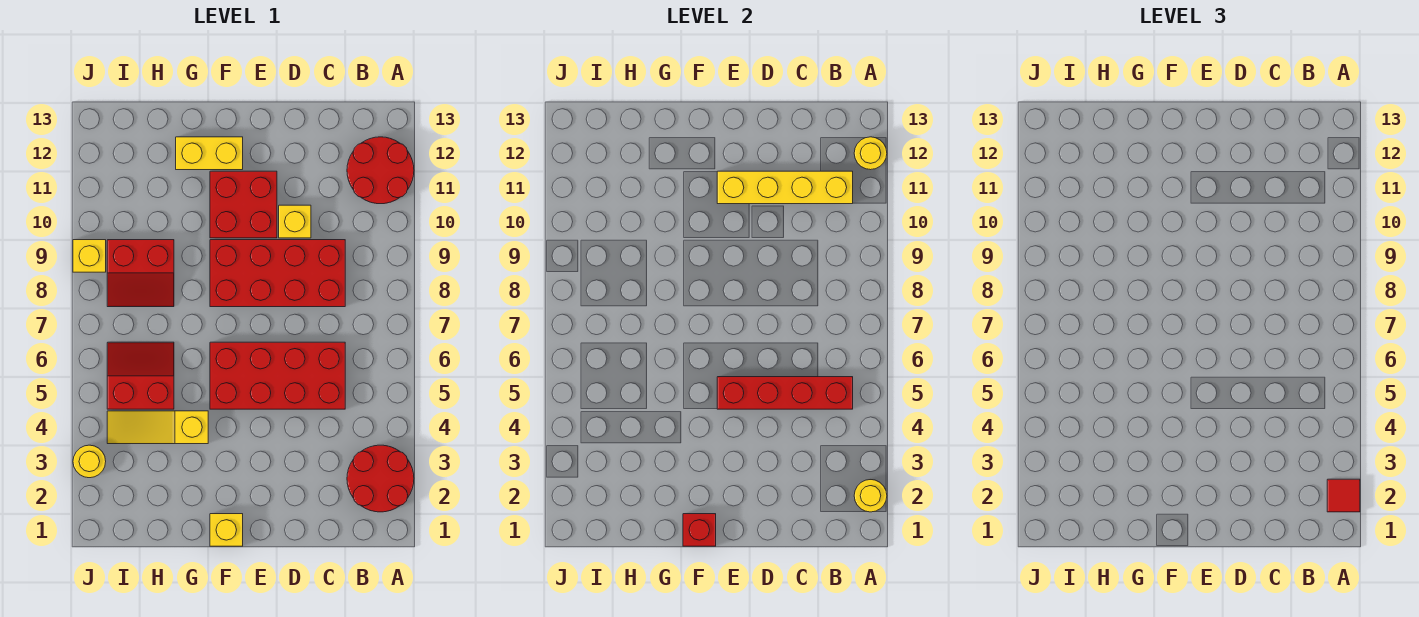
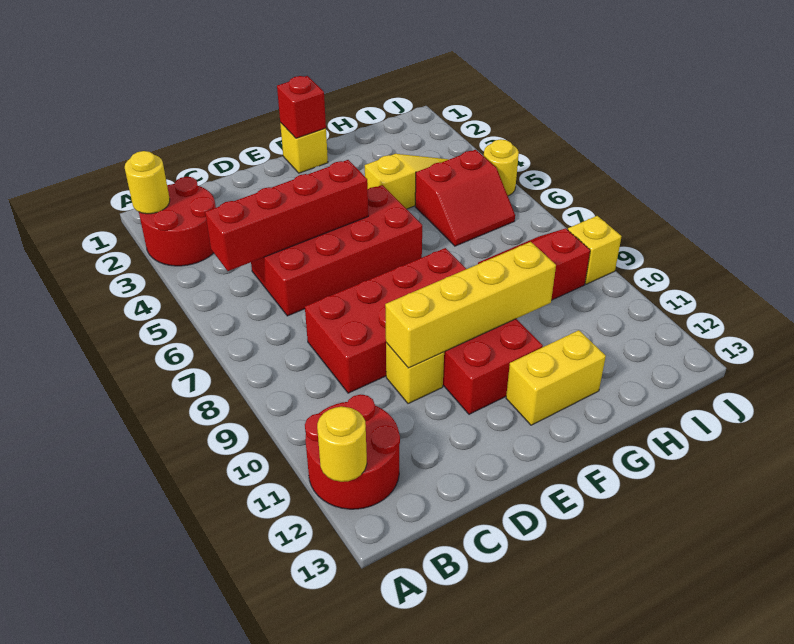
red 1x1 tile [1327,479,1360,512] -> none
yellow 1x4 brick [717,171,853,204] -> yellow 1x4 brick moved to [385,242,556,368]
yellow 1x1 round brick [73,445,106,478] -> yellow 1x1 round brick moved to [484,139,519,196]

